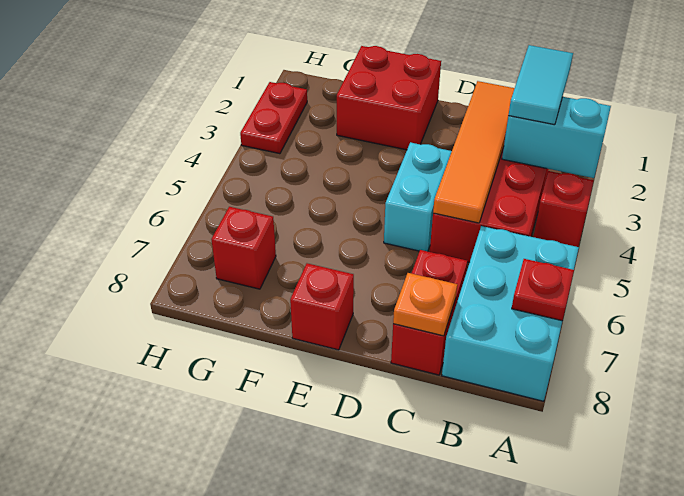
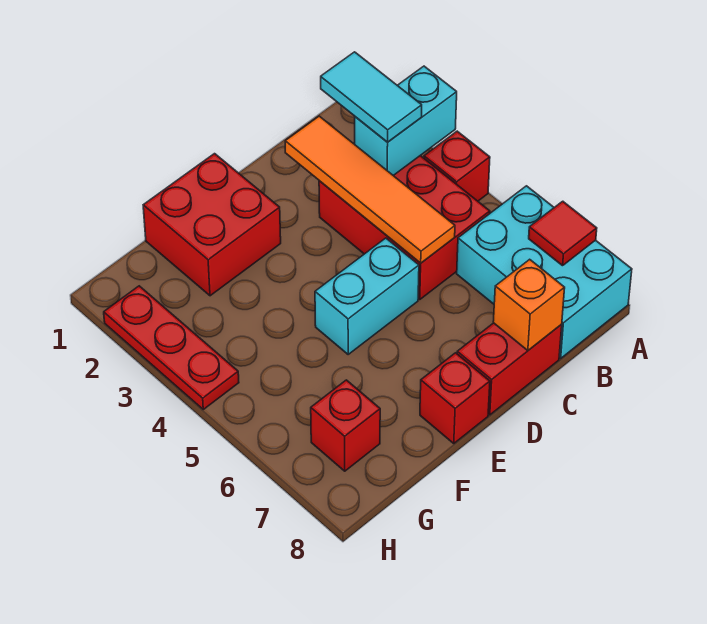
red 1x1 plate [512,259,574,321] -> red 1x1 tile [529,201,597,266]
red 1x2 brick [391,250,467,375] -> red 1x2 brick turned to [457,323,562,415]
orange 1x1 plate [393,273,457,336] -> orange 1x1 brick [493,259,565,351]
cyan 1x2 brick [384,142,452,251] -> cyan 1x2 brick turned to [315,238,419,354]
red 1x2 plate [240,82,307,154] -> red 1x3 plate [104,286,239,409]

